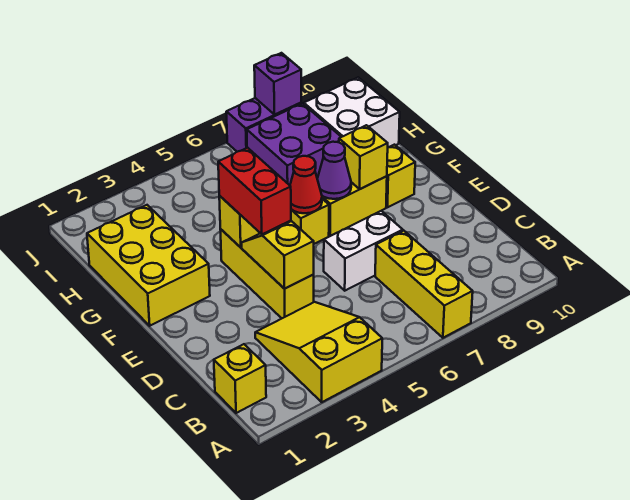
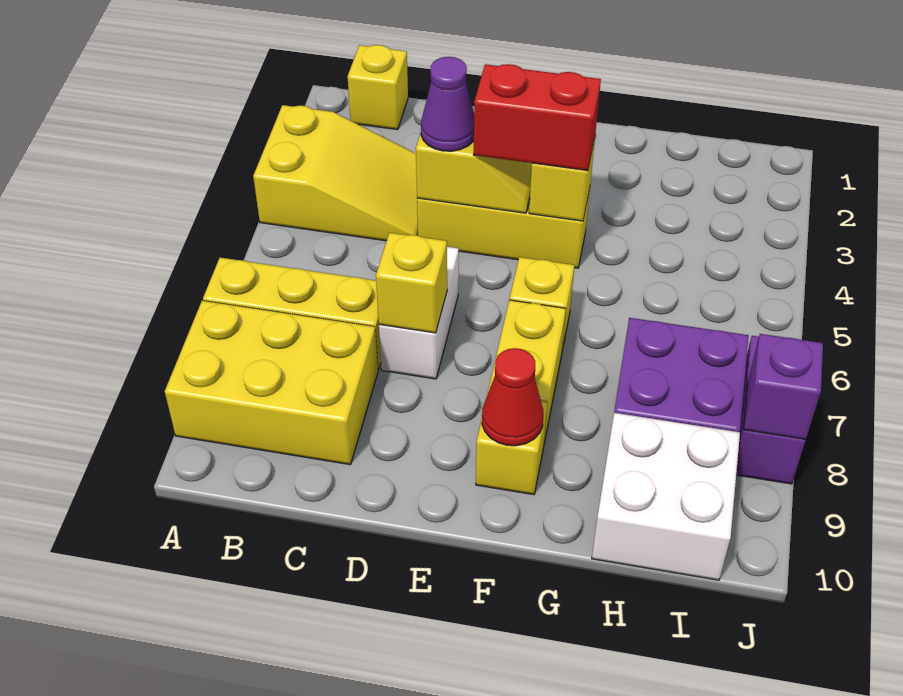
yellow 2x3 brick [87,205,210,326] -> yellow 2x3 brick moved to [165,301,378,465]
red 1x1 cone [290,156,322,213] -> red 1x1 cone moved to [482,348,543,446]
purple 1x1 cone [317,142,351,199] -> purple 1x1 cone moved to [421,57,474,151]
yellow 1x1 brick [339,125,388,189] -> yellow 1x1 brick moved to [376,233,447,333]

